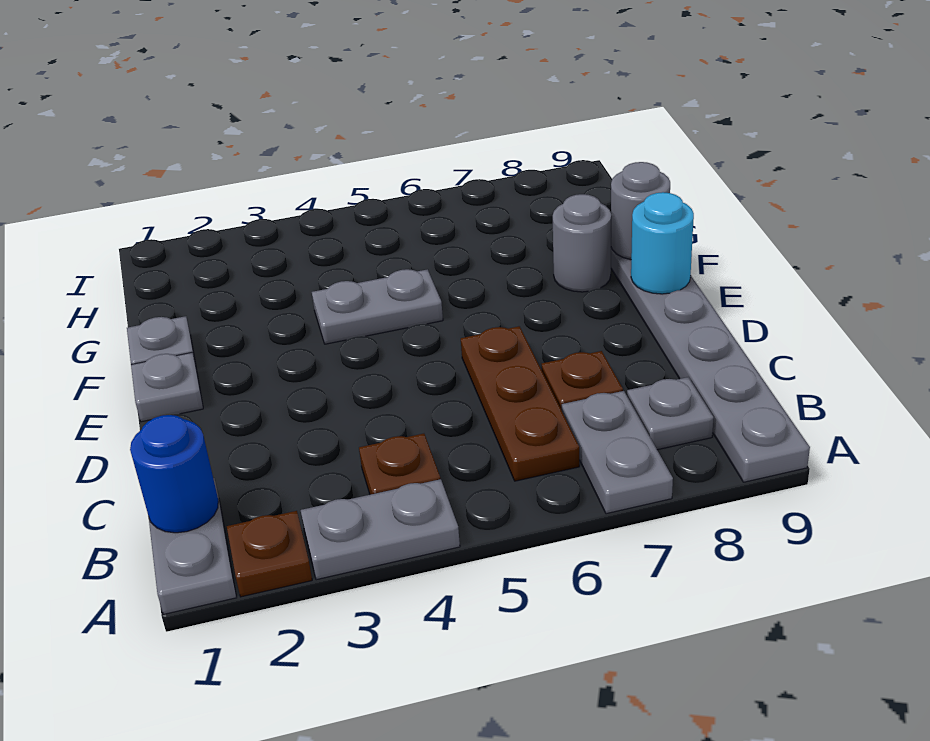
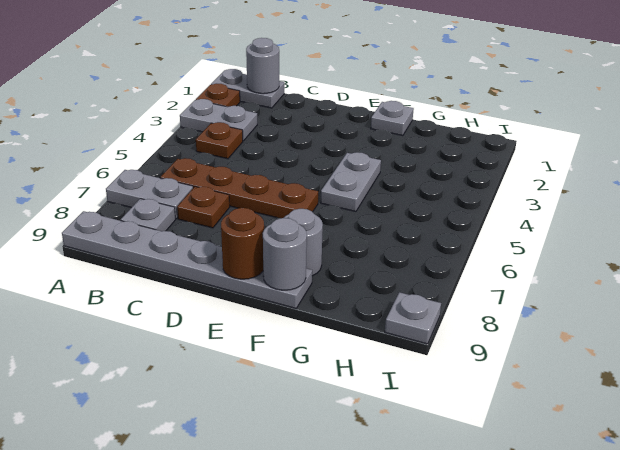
grey 1x2 plate [301,479,460,580] -> grey 1x2 plate turned to [180,99,257,141]
blue 1x1 round brick [130,415,218,533] -> grey 1x1 round brick [246,38,279,94]
brown 1x3 plate [461,326,579,481] -> brown 1x4 plate [160,158,318,218]
grey 1x1 plate [131,352,203,422] -> grey 1x1 plate moved to [385,292,441,344]
cyan 1x1 round brick [631,192,694,294] -> brown 1x1 round brick [221,208,264,279]

